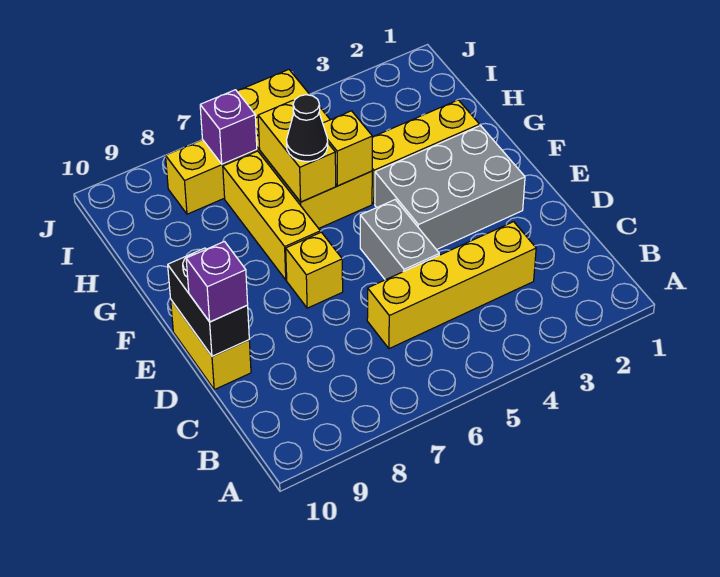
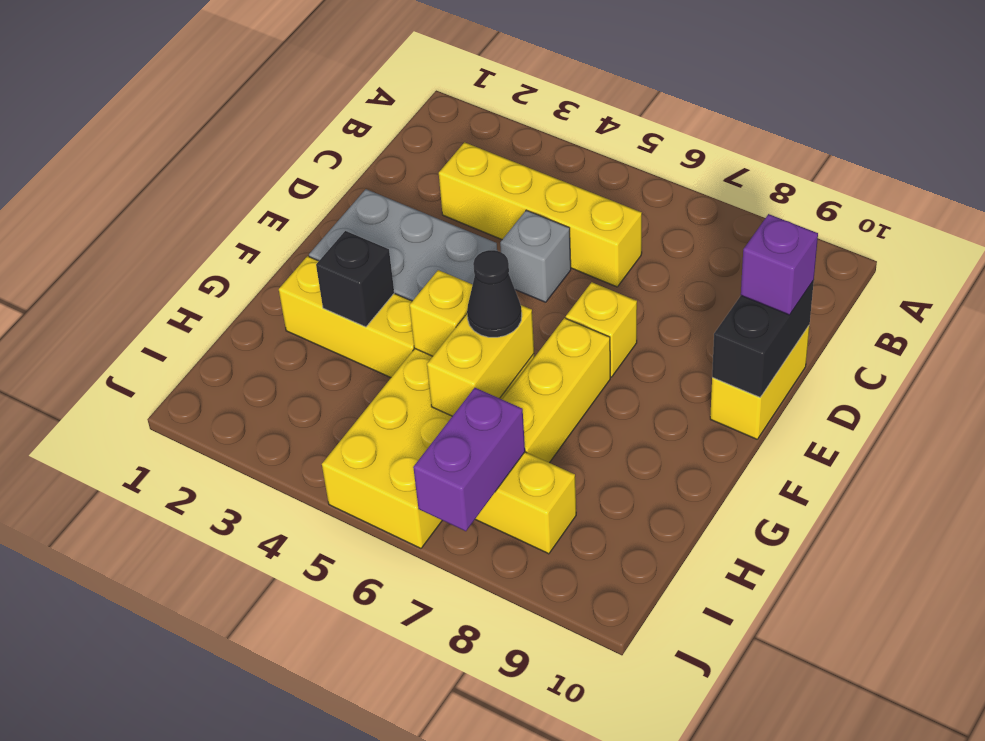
grey 1x2 brick [360,200,439,280] -> grey 1x1 brick [500,210,571,302]
none -> black 1x1 brick [316,231,394,327]
purple 1x1 brick [200,90,257,164] -> purple 1x2 brick [413,388,525,531]

